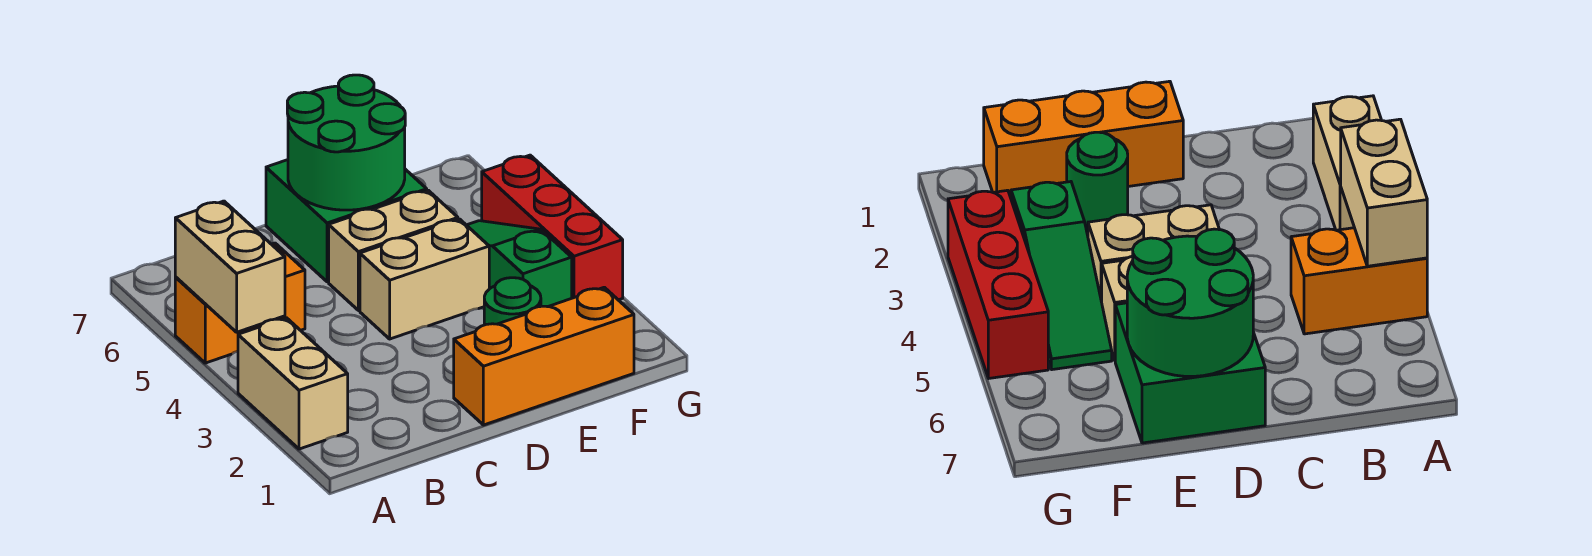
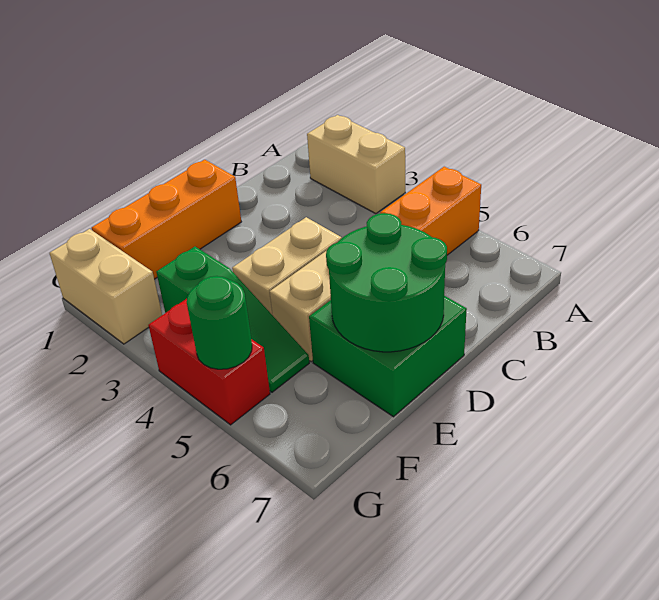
tan 1x2 brick [175,201,285,332] -> tan 1x2 brick moved to [50,229,162,344]
green 1x1 round brick [484,278,541,325] -> green 1x1 round brick moved to [187,276,252,369]
red 1x3 brick [482,155,623,300] -> red 1x2 brick [148,299,270,425]

